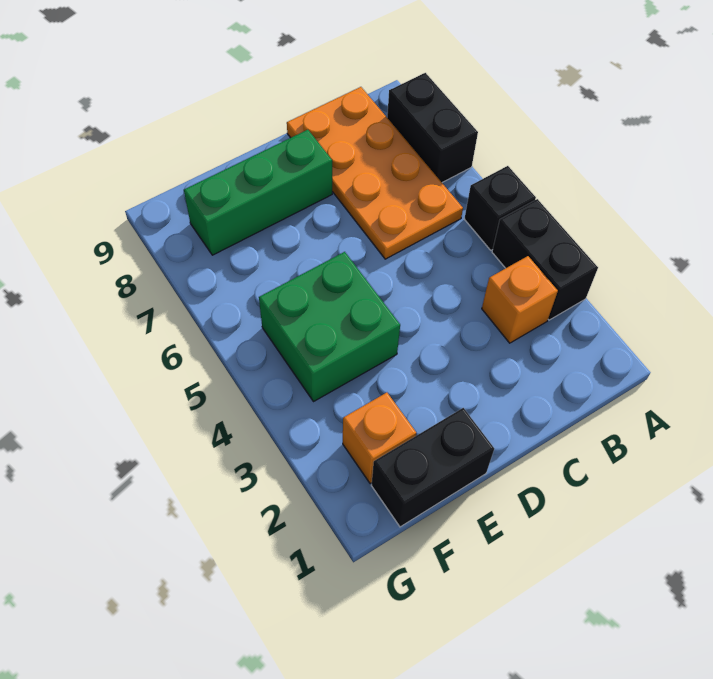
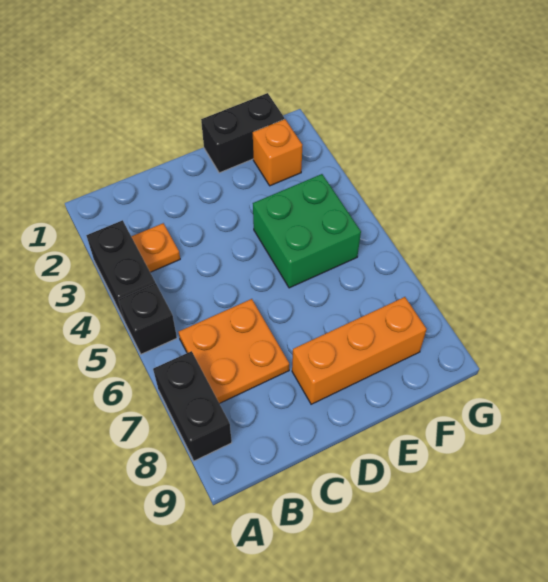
orange 1x1 brick [482,256,558,343] -> orange 1x1 plate [131,223,180,272]
orange 2x4 plate [287,87,463,259] -> orange 2x2 plate [179,299,289,403]
green 1x3 brick [184,130,332,255] -> orange 1x3 brick [292,297,427,404]

